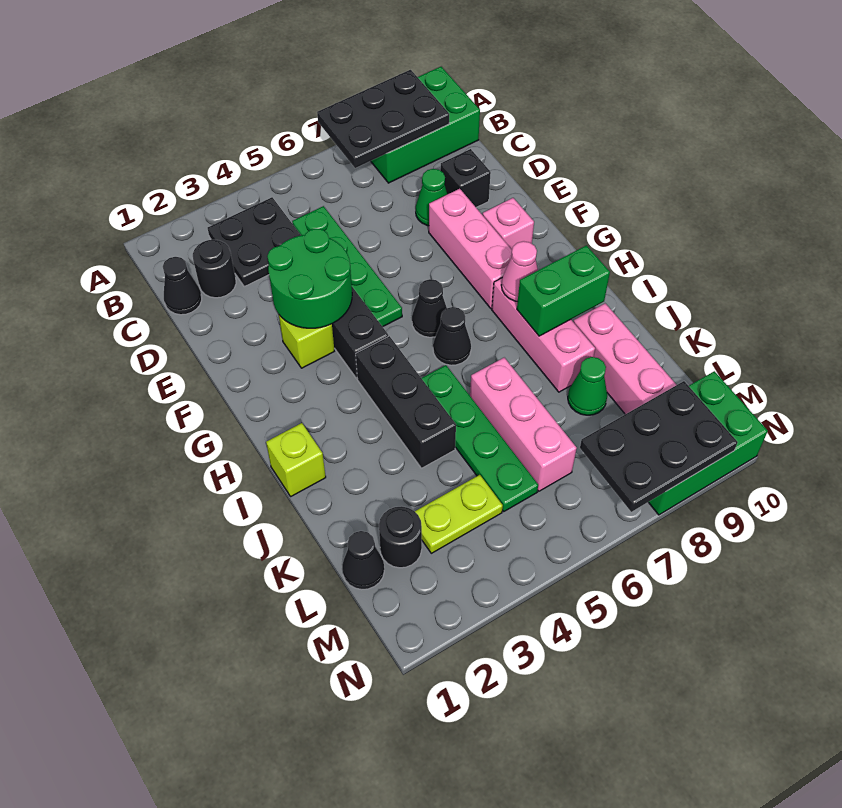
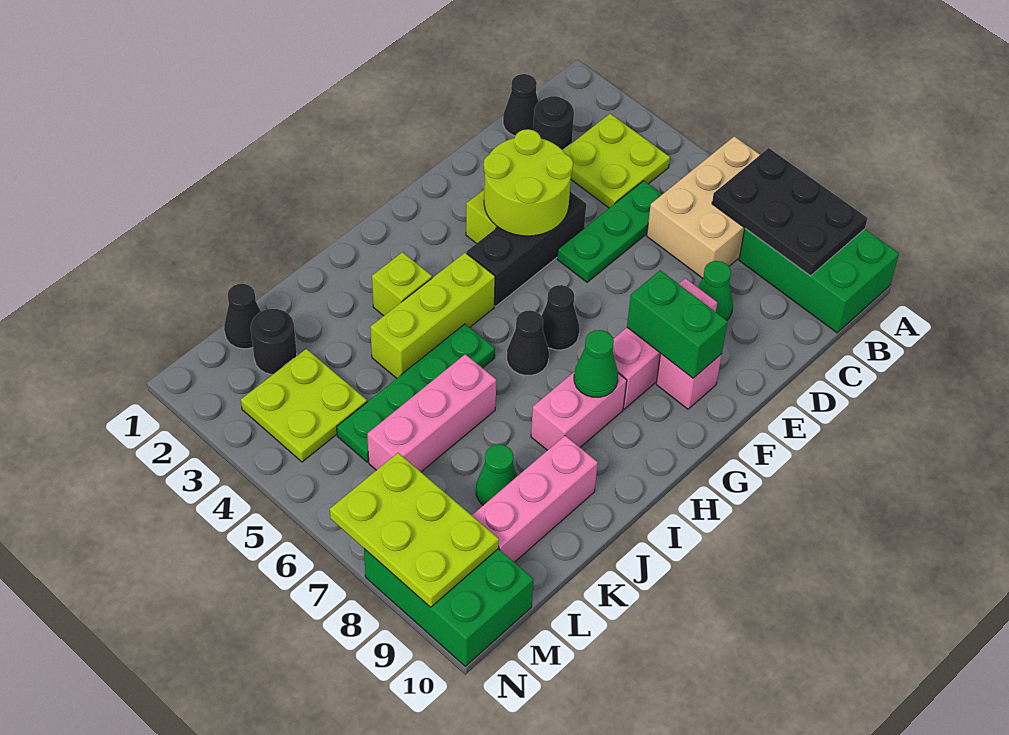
none -> tan 2x3 brick [647,136,760,278]
black 2x2 plate [208,197,301,287] -> lime 2x2 plate [563,114,670,208]
green 1x4 plate [292,206,402,327] -> green 1x3 plate [557,181,662,282]
black 1x1 brick [440,149,491,207] -> none
green 2x2 round brick [267,229,352,328] -> lime 2x2 round brick [484,129,573,236]
black 1x3 brick [356,336,456,468] -> lime 1x3 brick [370,253,495,378]
pink 1x3 brick [492,278,595,392] -> pink 1x2 brick [531,372,627,450]
pink 1x1 cone [501,241,538,302] -> green 1x1 cone [574,330,618,397]
lime 1x1 brick [266,423,326,496] -> lime 1x1 brick moved to [372,252,432,316]
green 1x2 brick [517,245,610,336] -> green 1x2 brick moved to [627,270,728,378]
lime 1x2 plate [415,475,503,553] -> lime 2x2 plate [241,349,367,462]
black 2x3 plate [580,381,738,512] -> lime 2x3 plate [330,453,499,607]

